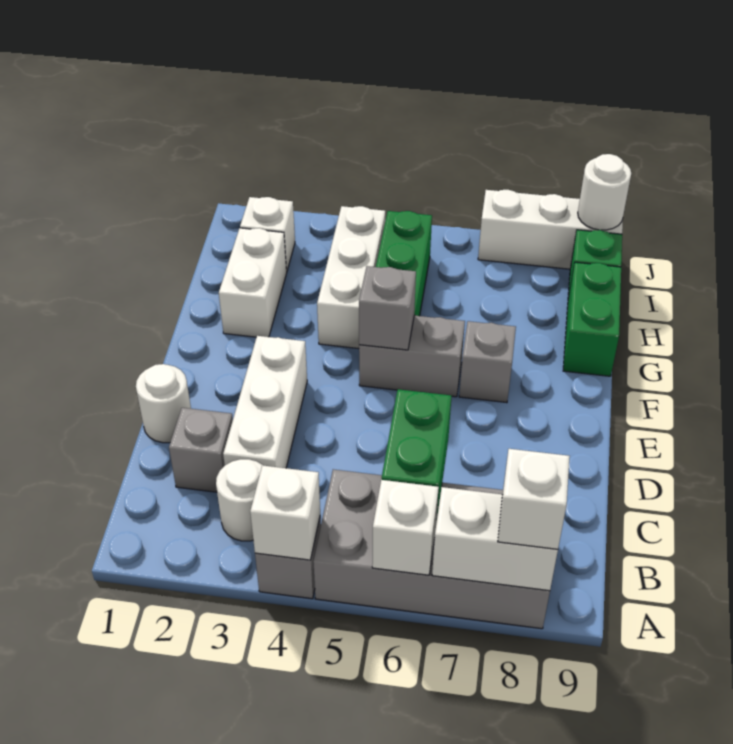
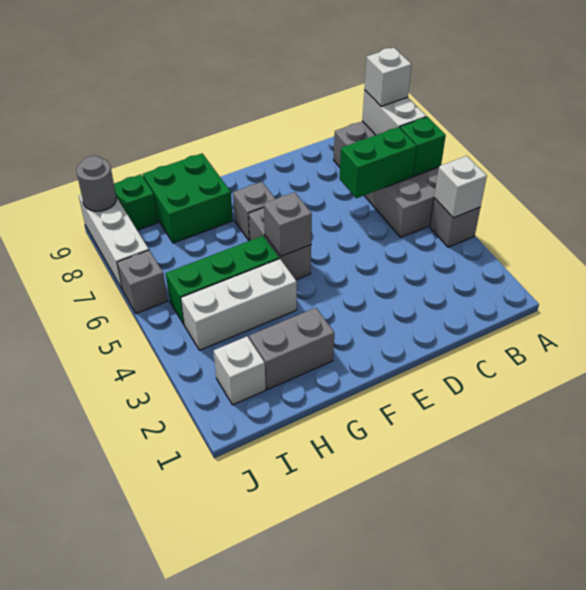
white 1x1 brick [372,480,439,575] -> green 1x1 brick [400,117,446,176]
white 1x1 round brick [216,459,262,541] -> none
grey 1x1 brick [169,408,233,492] -> grey 1x1 brick moved to [117,250,167,313]
white 1x3 brick [223,336,307,468] -> none
white 1x1 round brick [136,364,191,443] -> none
white 1x2 brick [219,228,287,337] -> grey 1x2 brick [249,308,334,390]
green 1x2 brick [563,262,621,376] -> green 2x2 brick [143,153,233,243]
white 1x1 round brick [578,154,631,230] -> grey 1x1 round brick [76,156,116,211]

